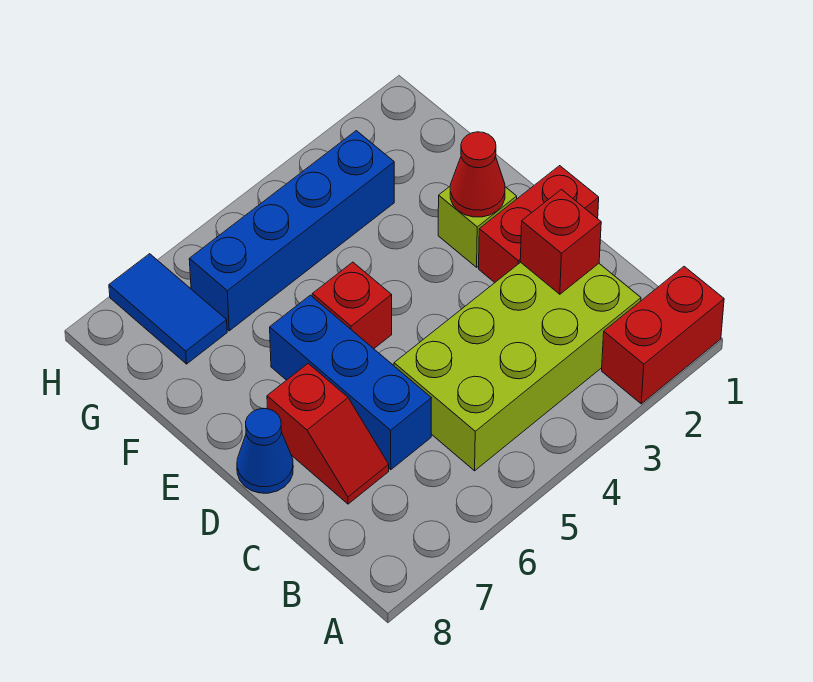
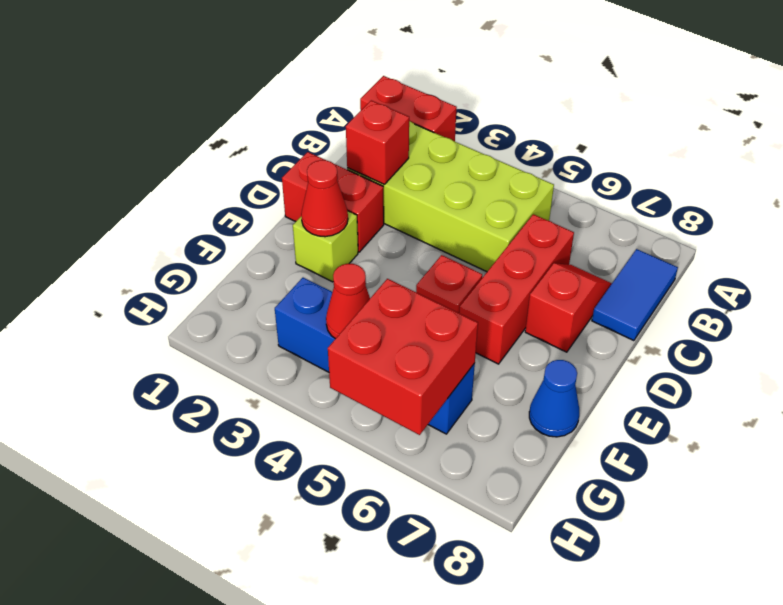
blue 1x3 brick [270,295,431,470] -> red 1x3 brick [459,214,574,364]
blue 1x1 cone [237,409,293,493] -> blue 1x1 cone moved to [529,360,579,437]
none -> red 1x1 cone [326,264,370,339]
none -> red 2x2 brick [328,279,478,435]
blue 1x2 tile [109,254,227,364] -> blue 1x2 tile moved to [592,249,678,341]

